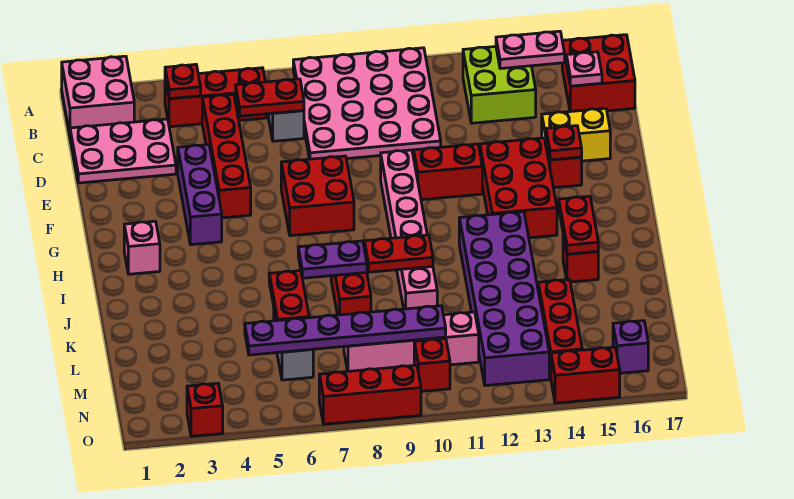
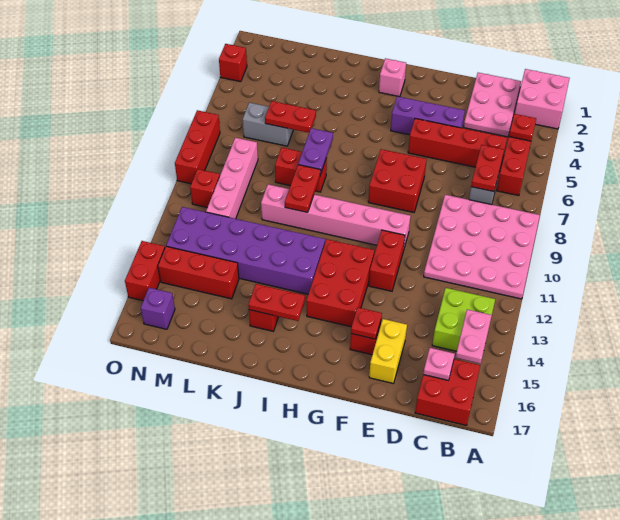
red 2x3 brick [480,138,557,238] -> red 2x3 brick turned to [307,239,374,327]
purple 1x6 plate [245,306,446,355] -> none

